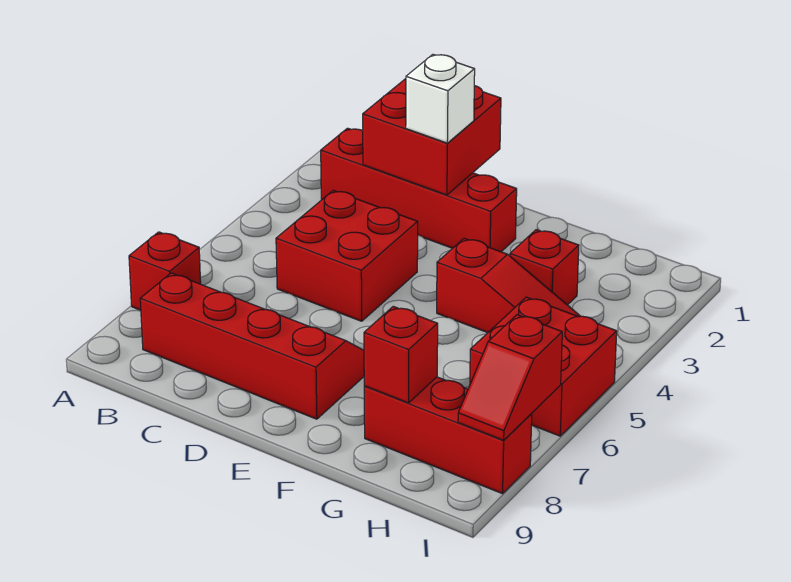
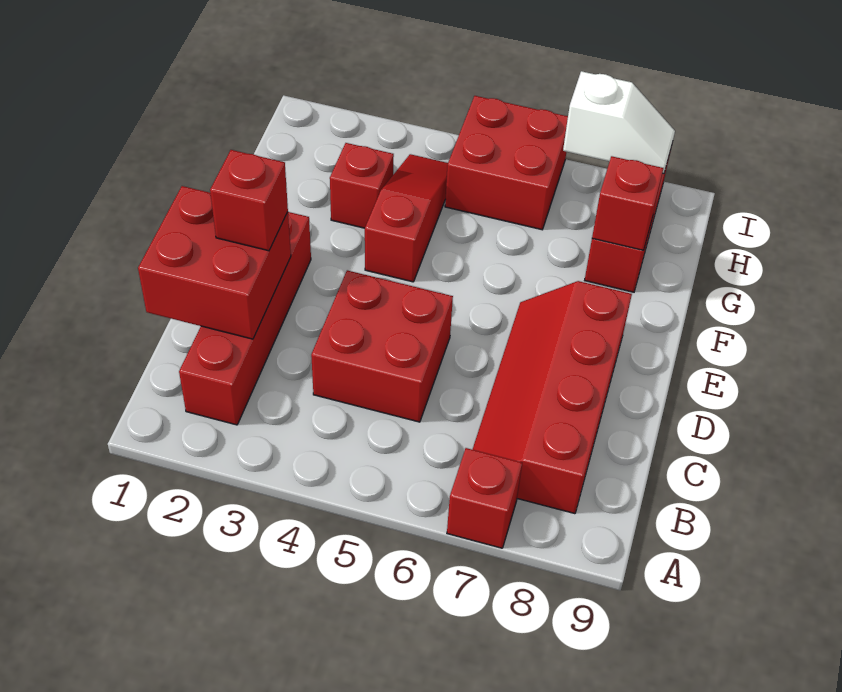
white 1x1 brick [406,55,475,143] -> red 1x1 brick [210,150,288,251]
red 1x2 slope [458,315,562,440] -> white 1x2 slope [563,71,675,173]

